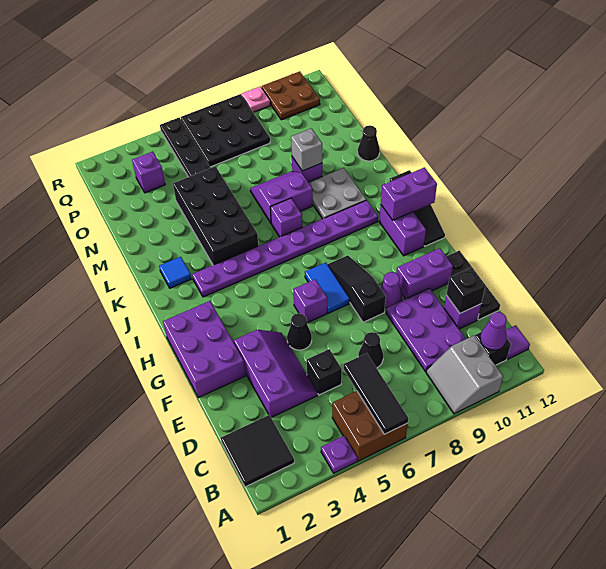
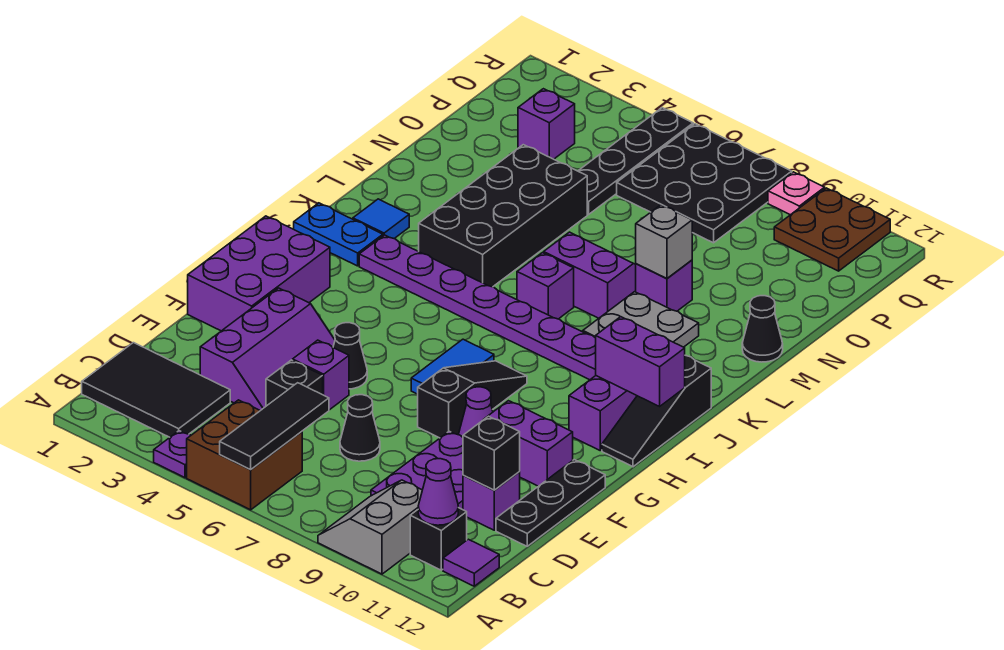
black 2x2 tile [221,415,294,487] -> black 2x3 tile [82,343,230,437]
purple 1x1 brick [293,279,327,323] -> purple 1x1 brick moved to [293,340,349,410]
none -> blue 1x2 plate [294,203,383,266]

